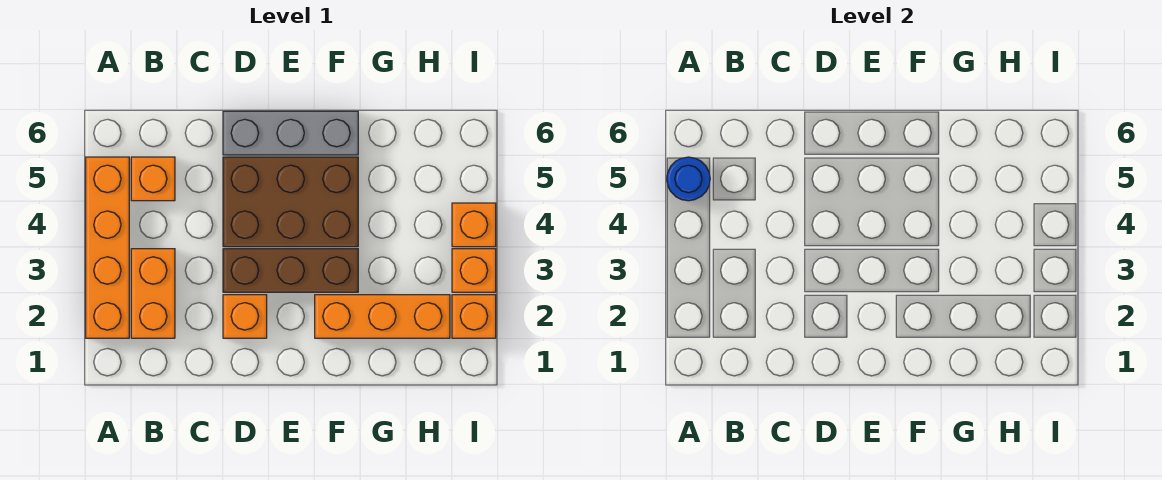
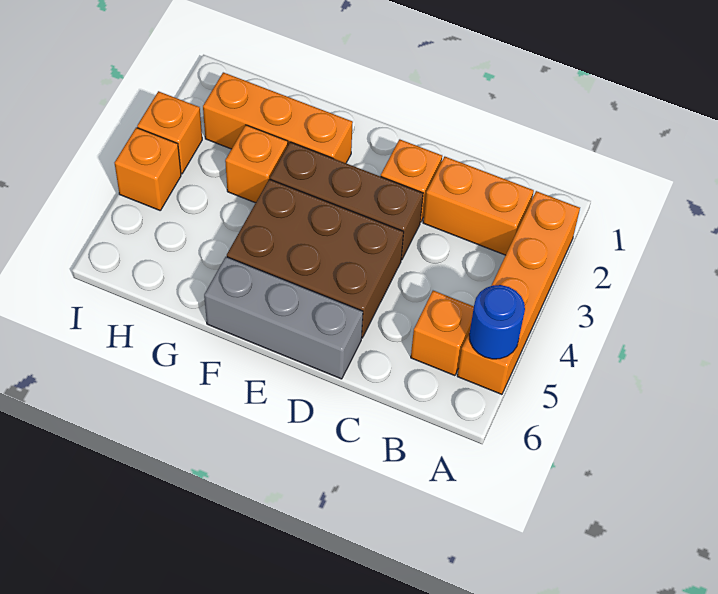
orange 1x2 brick [131,249,175,338] -> orange 1x2 brick turned to [423,157,534,255]
orange 1x1 brick [452,295,496,338] -> orange 1x1 brick moved to [225,125,288,203]

